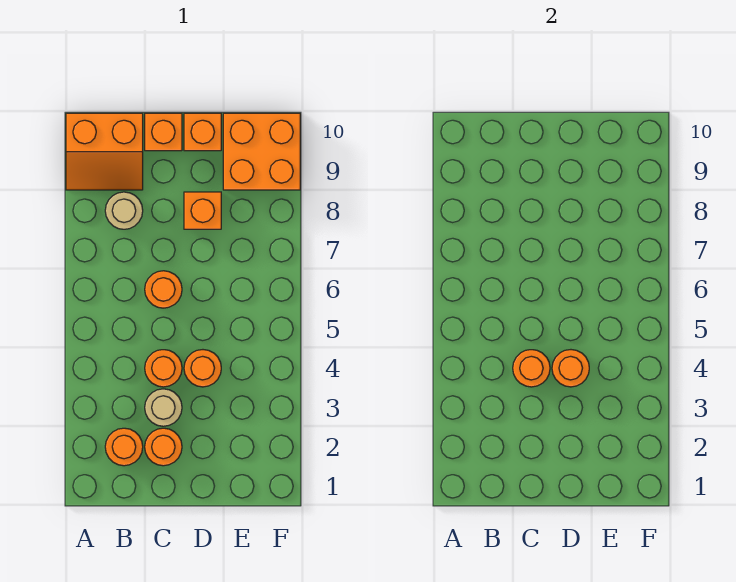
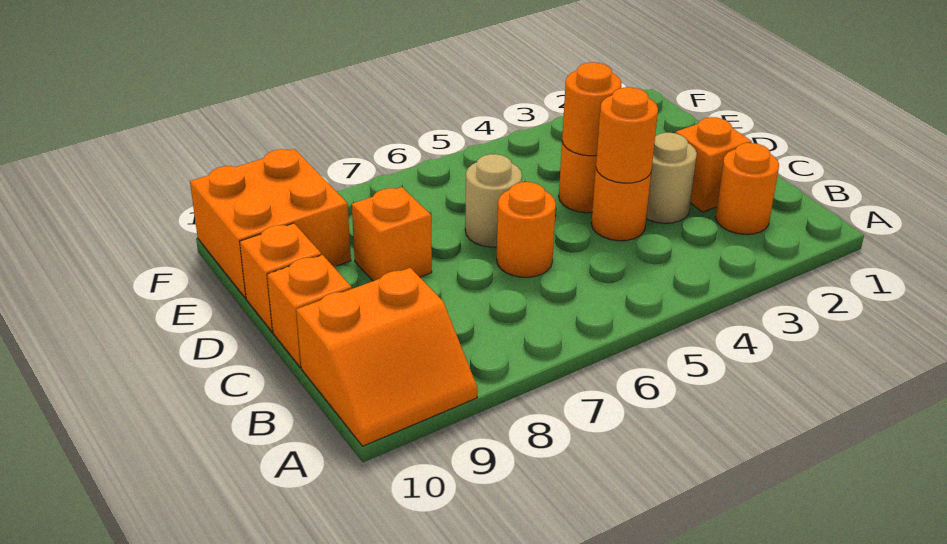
orange 2x2 slope [66,113,143,190] -> orange 2x2 slope turned to [296,268,477,446]
tan 1x1 round brick [105,192,143,229] -> tan 1x1 round brick moved to [465,154,522,247]
orange 1x1 round brick [145,428,182,466] -> orange 1x1 brick [675,117,752,212]

